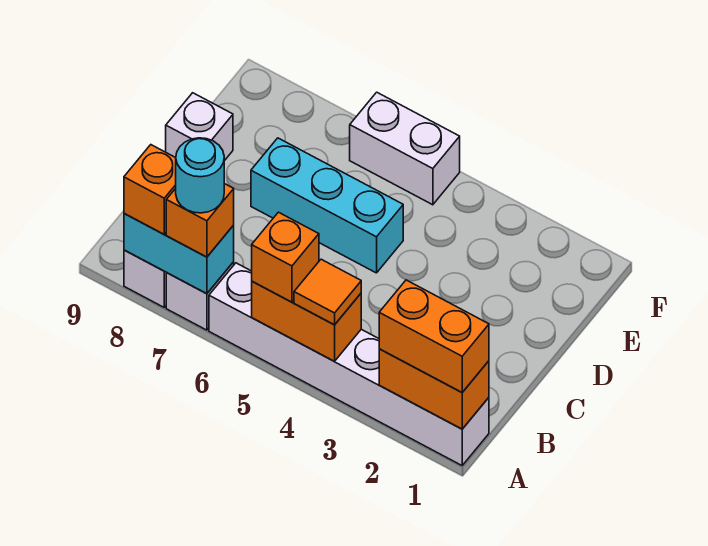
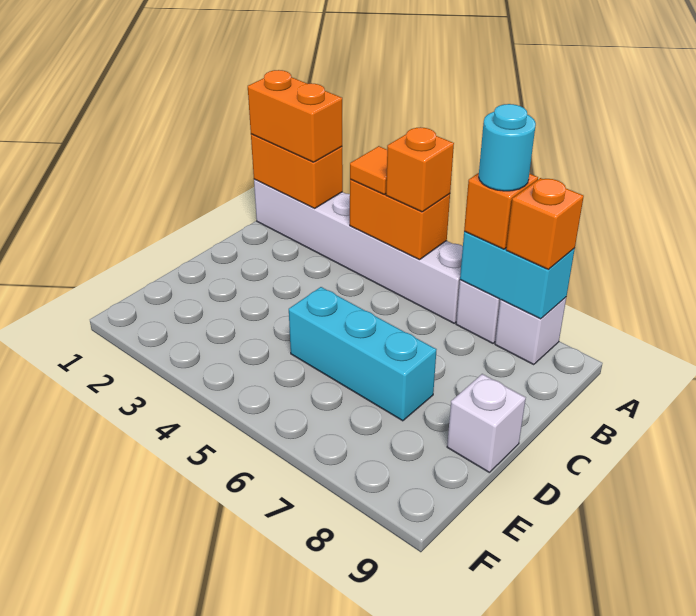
white 1x2 brick [350,92,460,205] -> none

